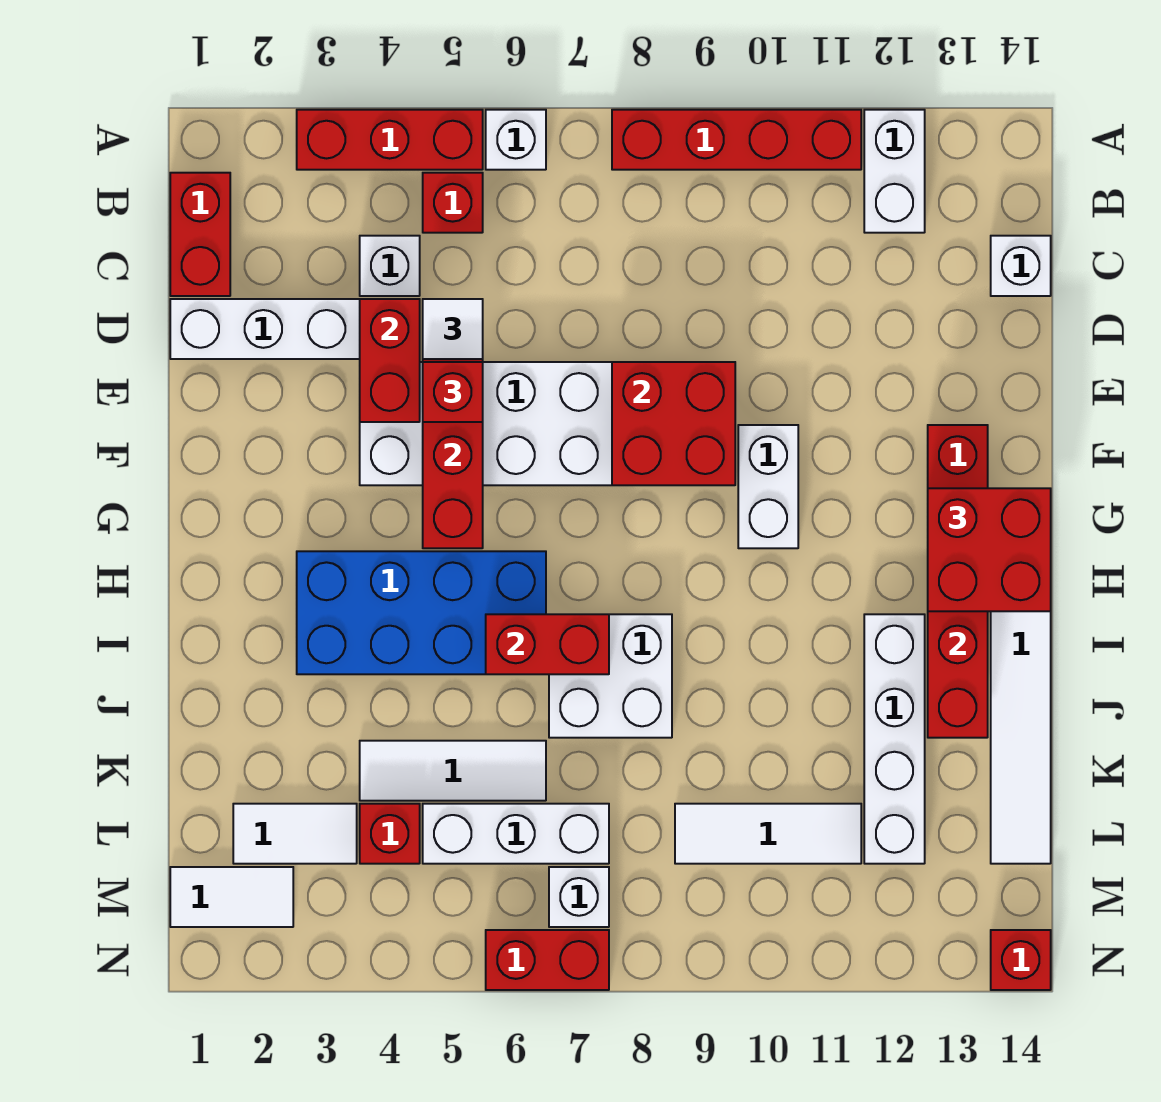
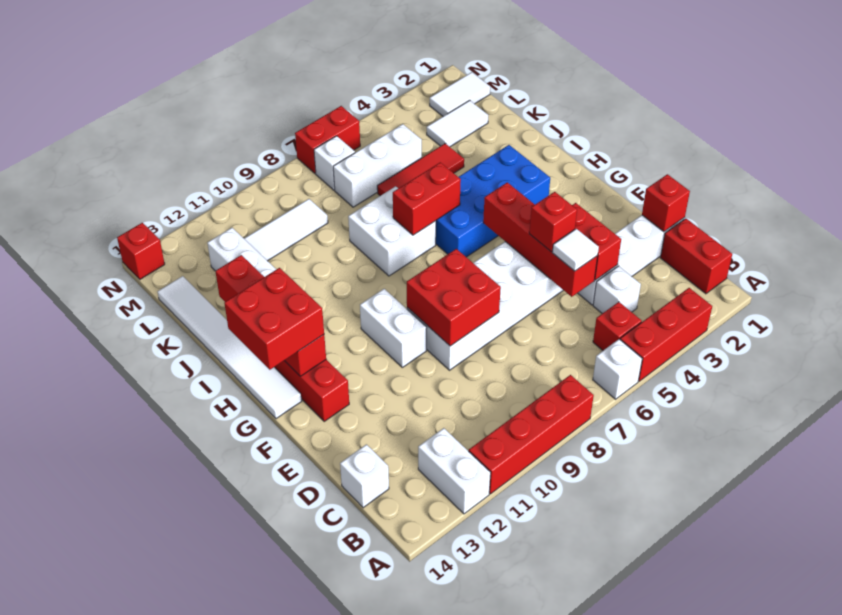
white 1x3 tile [360,741,546,801] -> red 1x3 tile [377,143,464,196]
red 1x1 brick [360,804,420,864] -> red 1x1 brick moved to [642,174,690,232]

